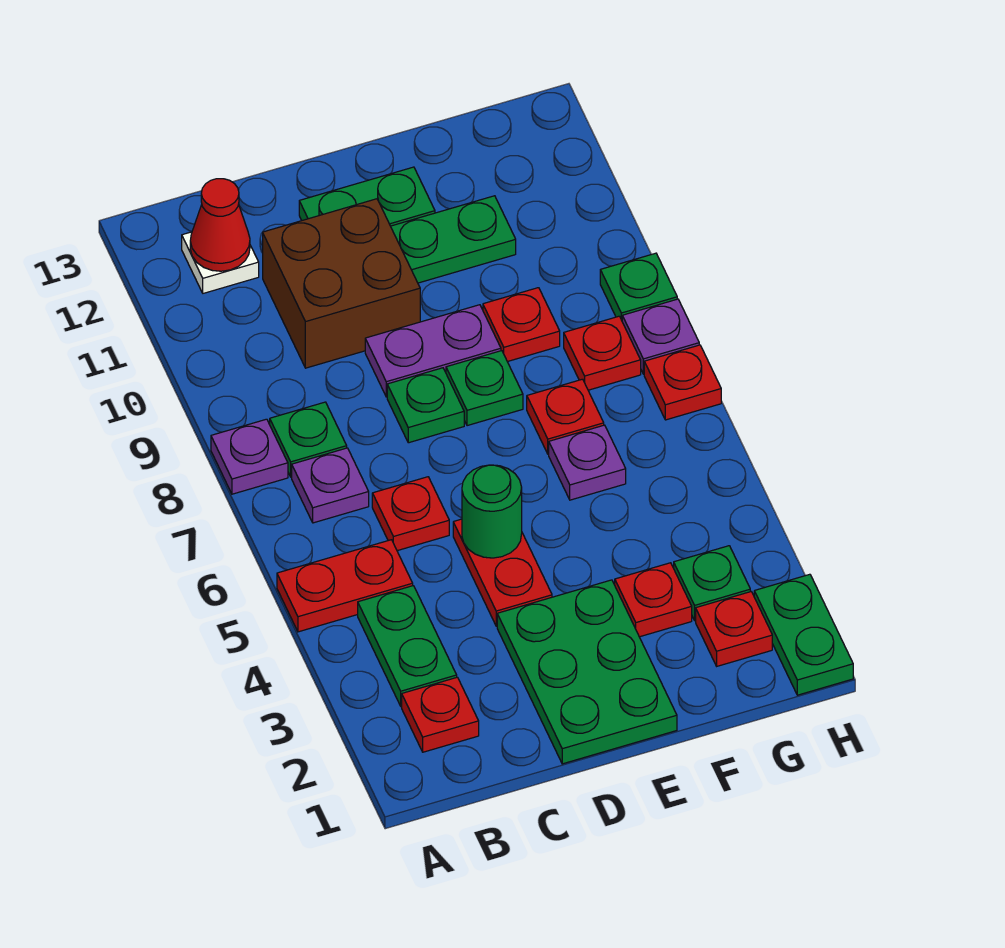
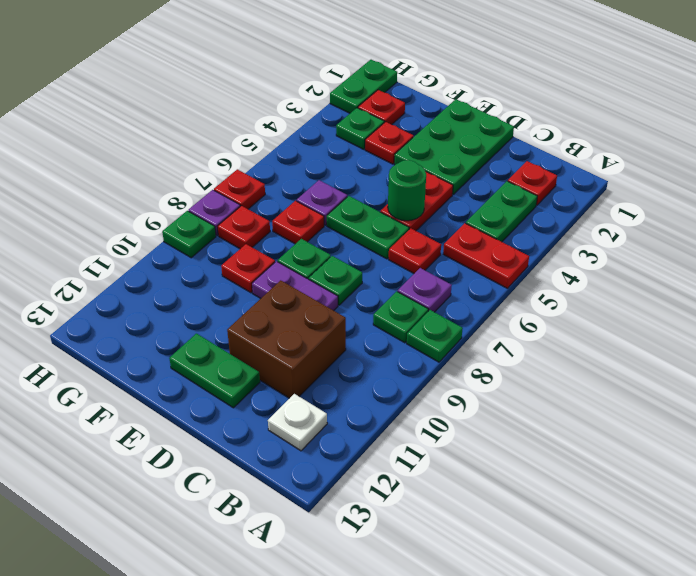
purple 1x1 plate [211,419,288,494] -> green 1x1 plate [407,310,463,362]
red 1x1 cone [190,179,250,271] -> none
green 1x2 plate [391,196,516,283] -> green 1x2 plate moved to [327,196,409,259]

